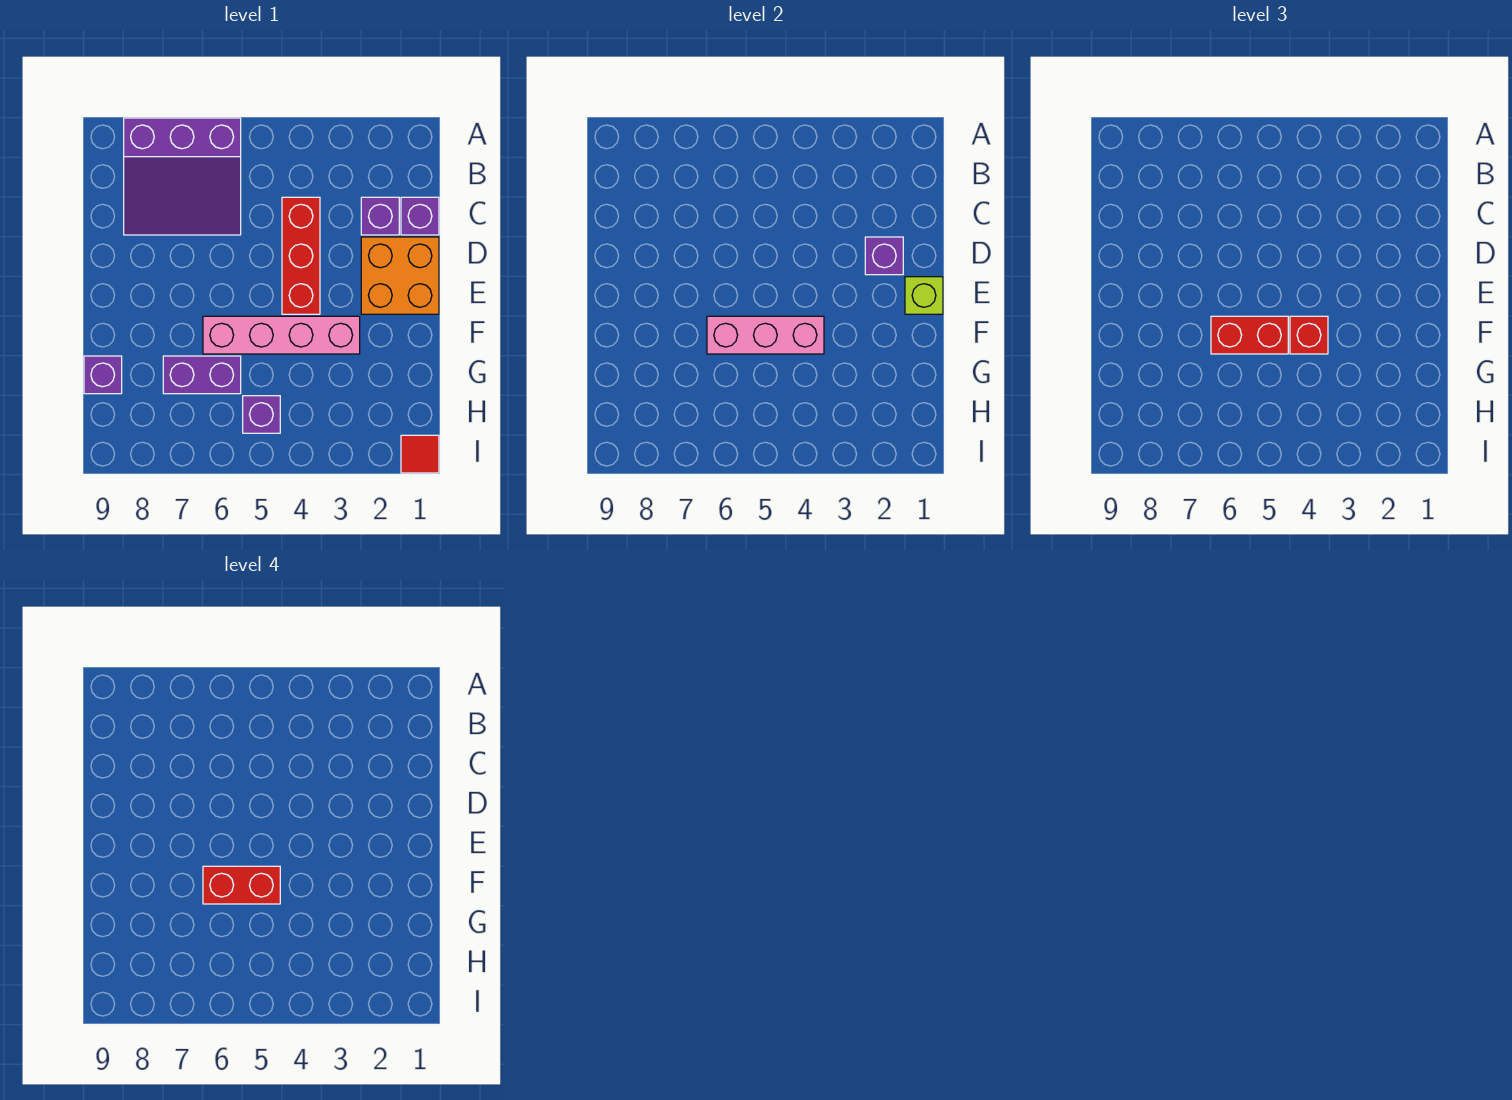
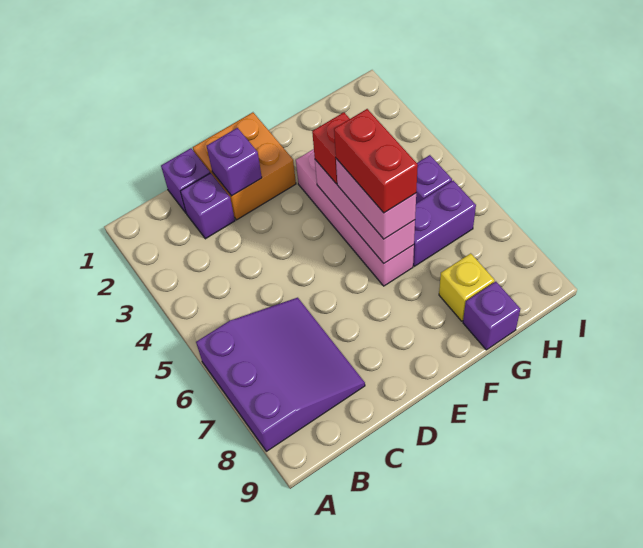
red 1x3 brick [282,197,320,314] -> none
lime 1x1 brick [905,277,943,314] -> none
red 1x2 brick [1211,316,1288,354] -> pink 1x2 brick [336,159,416,239]
purple 1x2 brick [163,356,241,394] -> purple 1x2 brick turned to [413,181,476,266]
none -> yellow 1x1 brick [439,253,495,321]
red 1x1 tile [401,435,439,473] -> none

